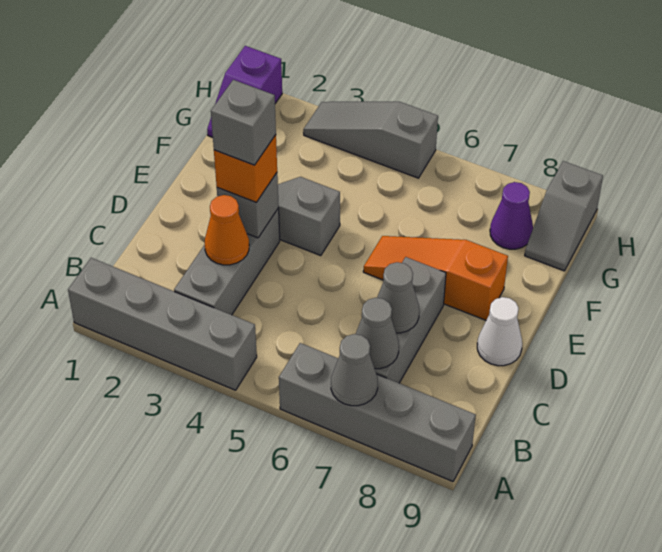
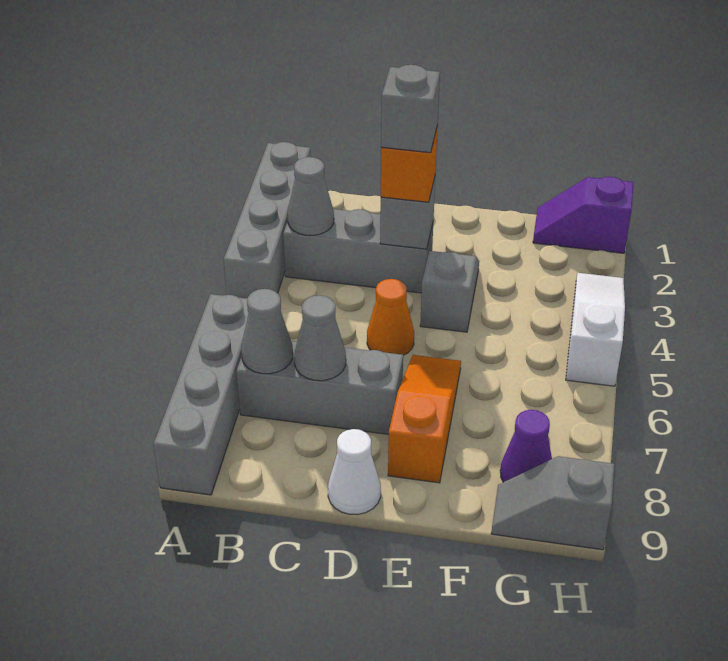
grey 1x1 cone [331,334,378,406] -> grey 1x1 cone moved to [288,157,334,235]
orange 1x1 cone [205,195,249,265] -> orange 1x1 cone moved to [367,279,414,355]
grey 1x3 slope [303,102,438,178] -> white 1x3 slope [566,273,625,386]

